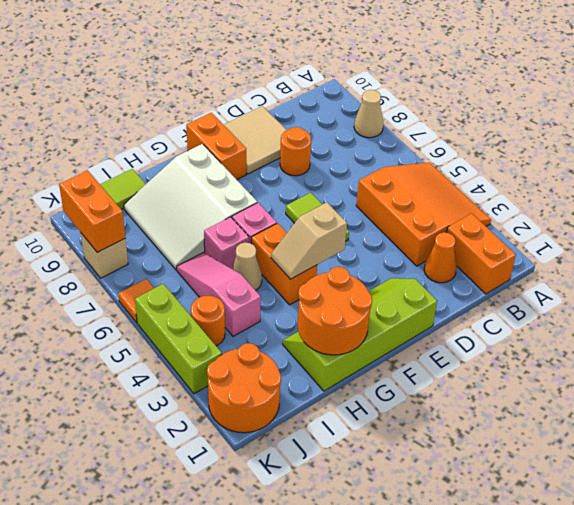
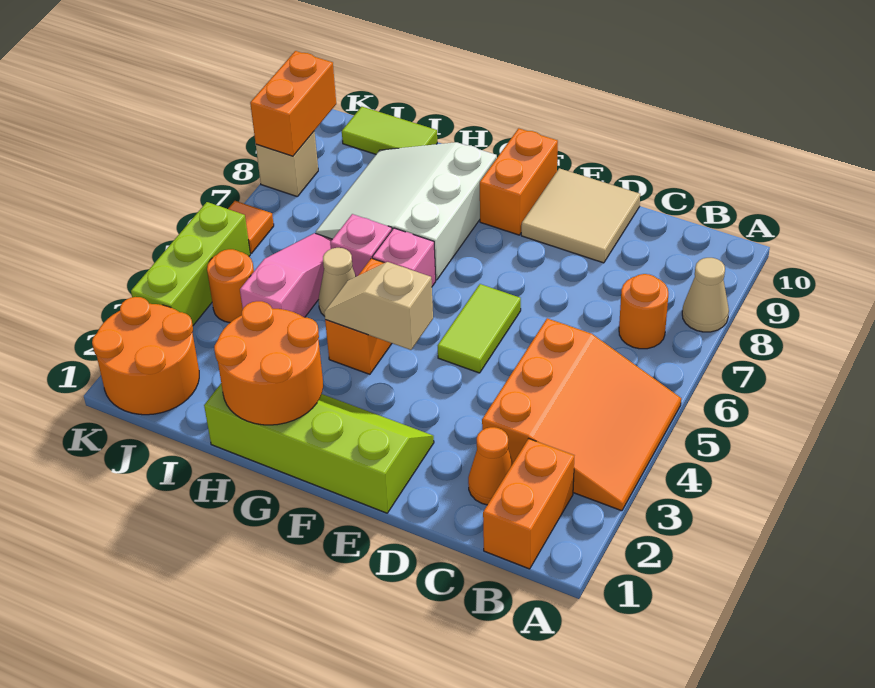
orange 1x1 round brick [280,127,311,176] -> orange 1x1 round brick moved to [619,274,668,349]

